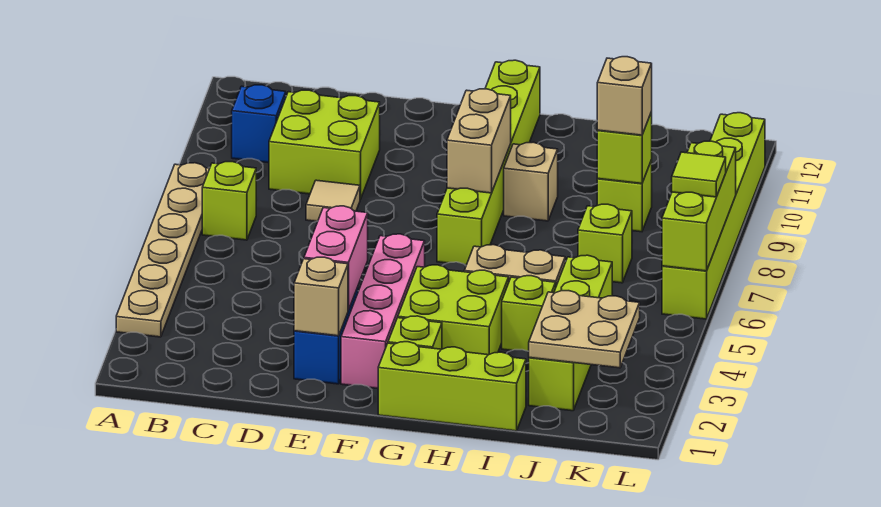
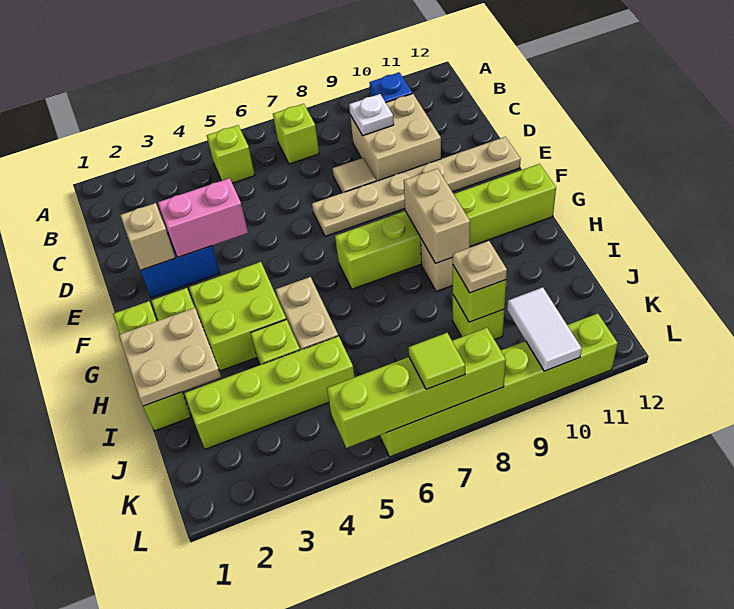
tan 1x6 plate [116,163,209,337] -> tan 1x6 plate moved to [312,137,521,236]
lime 2x2 brick [269,90,380,199] -> tan 2x2 brick [350,94,441,181]
none -> white 1x1 plate [349,94,394,136]
pink 1x4 brick [341,234,425,389] -> none
tan 1x2 brick [447,89,511,193] -> tan 1x2 brick turned to [404,169,470,263]
tan 2x2 plate [529,290,640,368] -> tan 2x2 plate moved to [119,308,221,406]
lime 1x1 brick [578,204,632,283] -> lime 1x1 brick moved to [207,125,255,183]
tan 1x1 brick [597,57,652,135] -> tan 1x1 plate [452,241,507,293]
none -> white 1x2 tile [507,287,582,371]
lime 1x3 brick [662,141,736,271] -> lime 1x4 brick [327,328,506,448]

